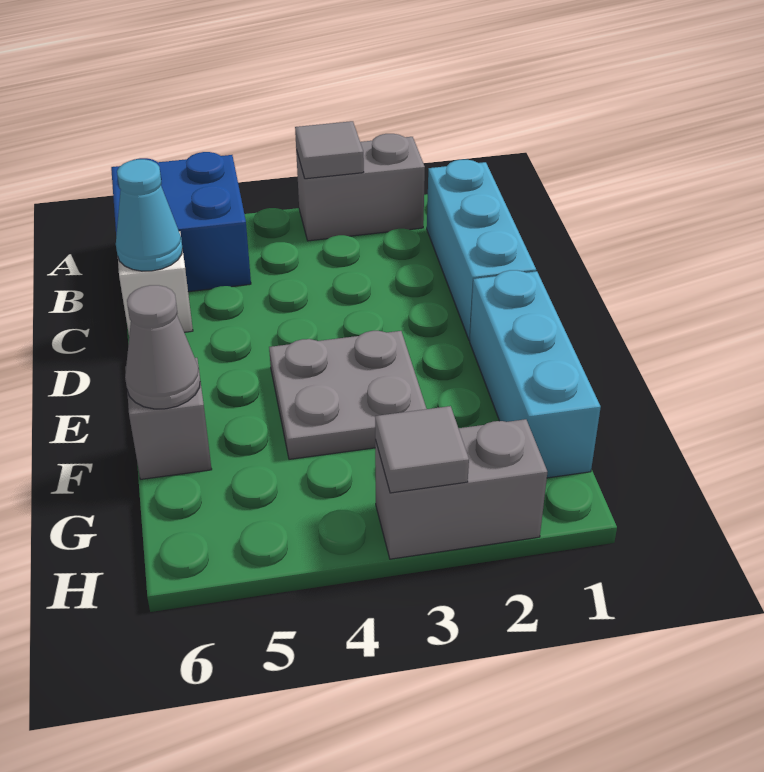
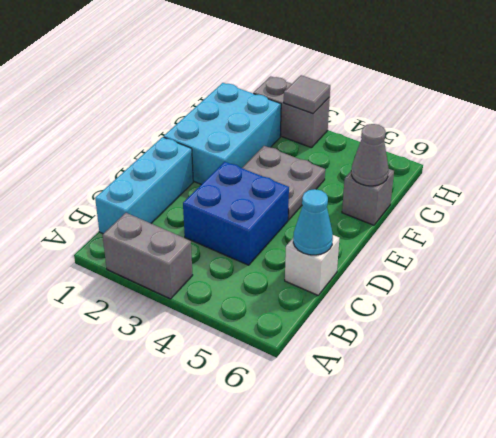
grey 1x1 tile [295,121,364,179] -> none
blue 2x2 brick [111,152,251,292] -> blue 2x2 brick moved to [183,162,289,265]
cyan 1x3 brick [470,270,601,478] -> cyan 2x3 brick [164,83,281,185]

